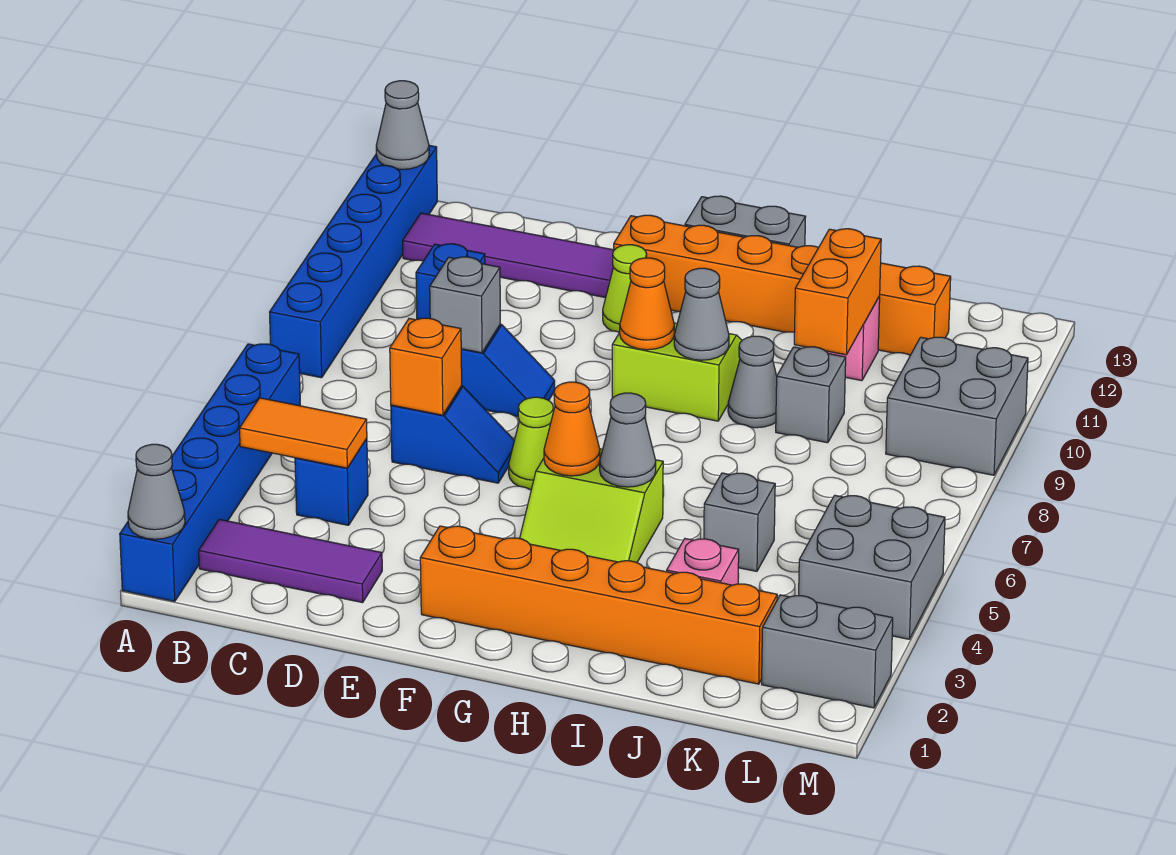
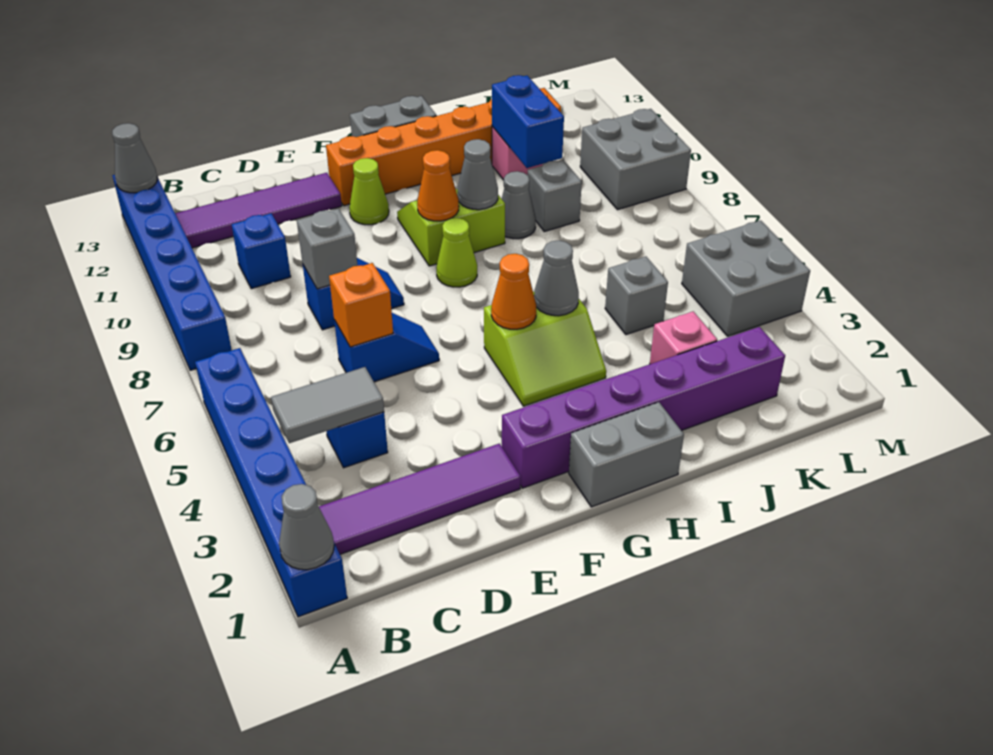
purple 1x3 tile [199,519,382,603] -> purple 1x4 tile [319,444,521,554]
orange 1x2 tile [240,398,367,468] -> grey 1x2 tile [271,367,384,443]
orange 1x6 brick [420,526,777,684] -> purple 1x6 brick [502,327,785,488]
lime 1x1 cone [509,397,553,489] -> lime 1x1 cone moved to [436,218,477,287]
orange 1x2 brick [794,229,881,355] -> blue 1x2 brick [492,75,564,168]
grey 1x2 brick [762,595,893,708] -> grey 1x2 brick moved to [569,402,684,507]

